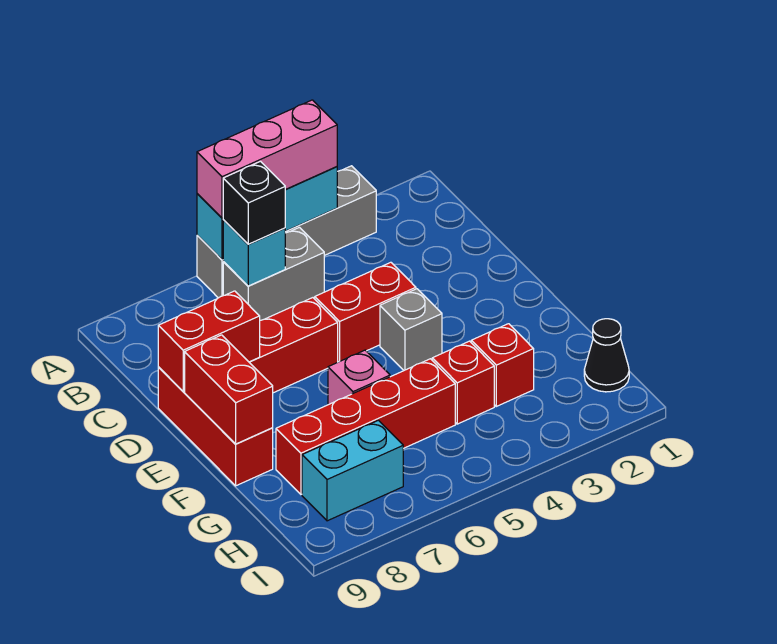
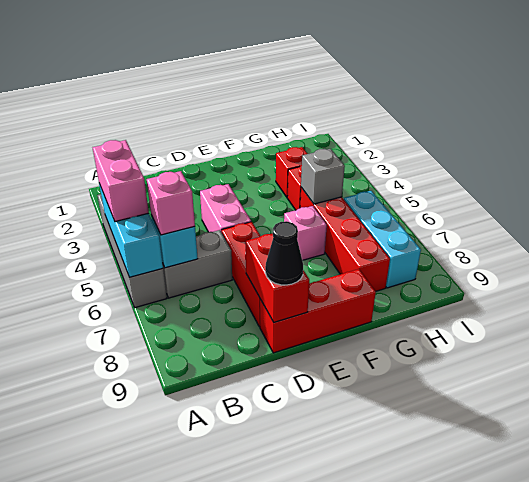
pink 1x3 brick [197,100,337,218] -> pink 1x2 brick [93,140,149,222]
grey 1x2 brick [223,227,324,320] -> grey 1x2 brick turned to [163,230,232,298]
black 1x1 brick [223,161,285,244] -> pink 1x1 brick [147,171,195,235]
red 1x2 brick [315,262,416,362] -> pink 1x2 brick [200,184,251,233]
grey 1x1 brick [380,289,442,370] -> grey 1x1 brick moved to [301,149,345,204]
red 1x2 brick [185,335,273,444] -> none
black 1x1 cone [584,319,629,392] -> black 1x1 cone moved to [265,221,303,285]
cyan 1x2 brick [302,420,403,521] -> cyan 1x3 brick [344,191,421,288]

